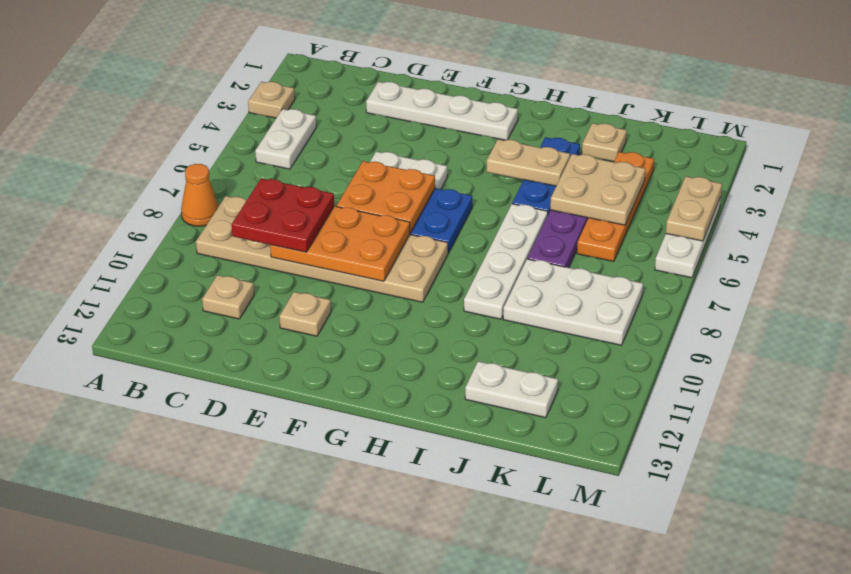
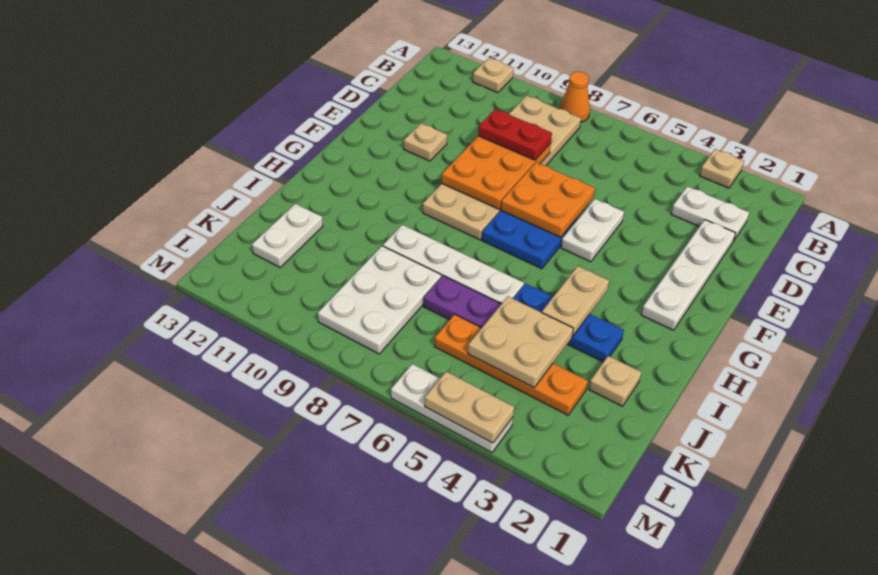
white 1x2 plate [255,109,316,169] -> white 1x2 plate moved to [671,186,749,240]
red 2x2 plate [232,179,334,252] -> red 1x2 plate [478,109,552,160]
tan 1x1 plate [202,275,254,319] -> tan 1x1 plate moved to [473,58,514,93]

